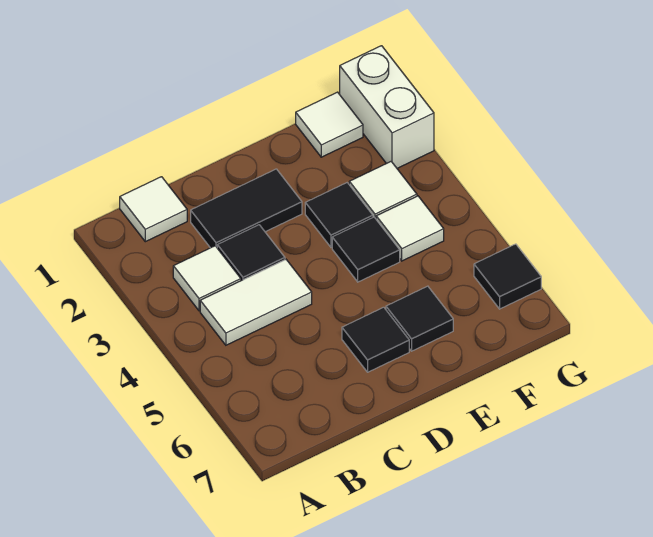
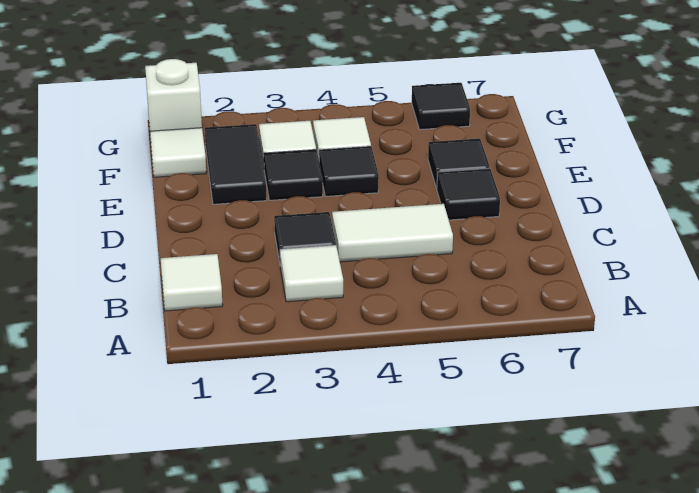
white 1x2 tile [200,259,312,345] -> white 1x2 tile turned to [332,204,453,262]
black 1x2 tile [191,169,302,248] -> black 1x2 tile moved to [205,124,267,204]
white 1x2 brick [340,46,434,168] -> white 1x1 brick [145,59,202,139]

